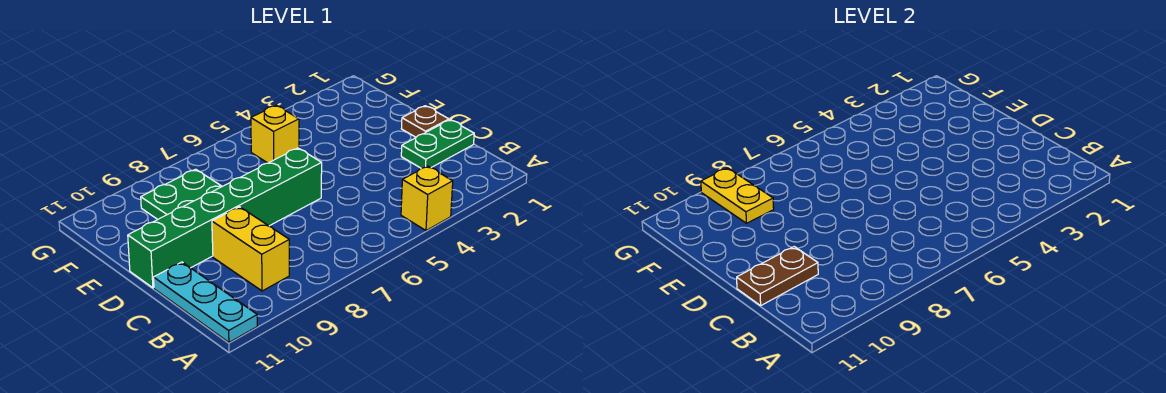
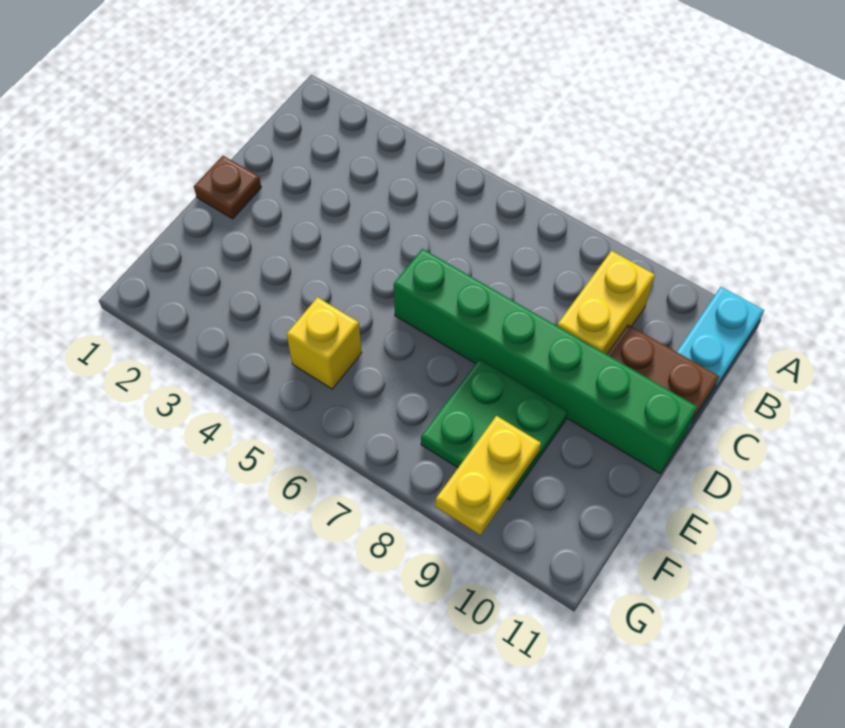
yellow 1x1 brick [401,166,453,231] -> none
green 1x2 plate [401,120,474,168] -> none

